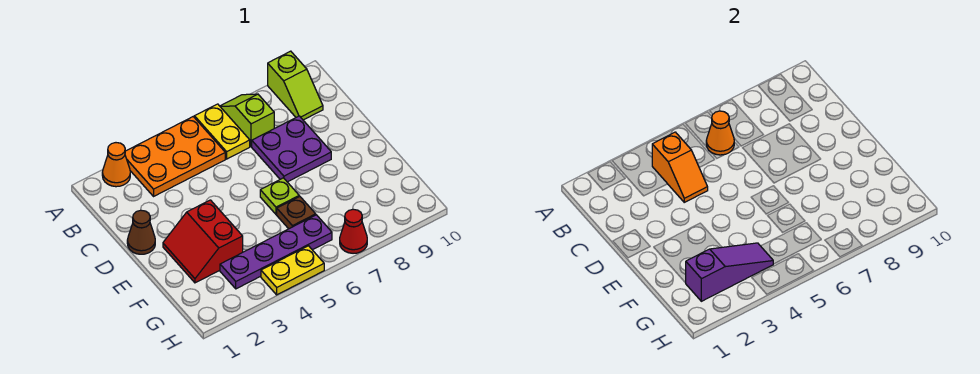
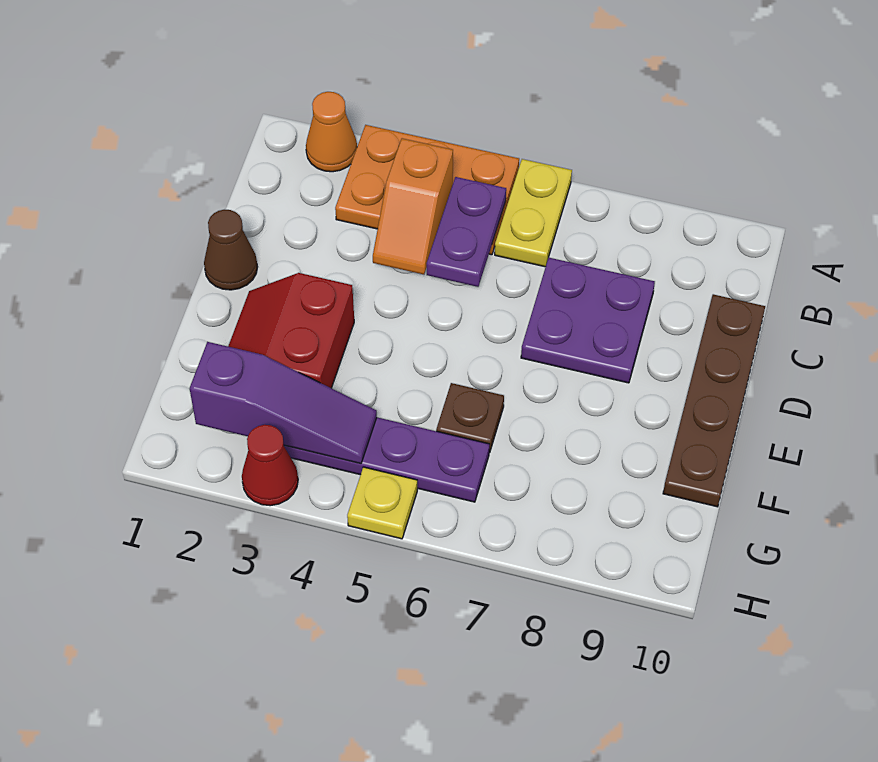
lime 1x2 slope [220,94,274,147] -> none
lime 1x2 slope [268,51,323,120] -> none
none -> purple 1x2 plate [427,177,506,287]
orange 1x1 cone [706,111,734,155] -> none
none -> brown 1x4 plate [663,294,765,507]
lime 1x1 plate [260,178,299,214] -> none
yellow 1x2 plate [261,246,324,295] -> yellow 1x1 plate [347,467,417,539]
red 1x1 cone [340,209,367,253] -> red 1x1 cone moved to [242,425,298,506]

